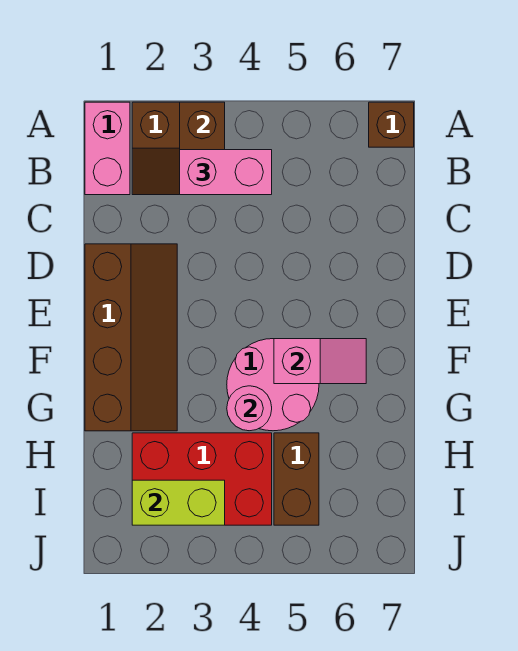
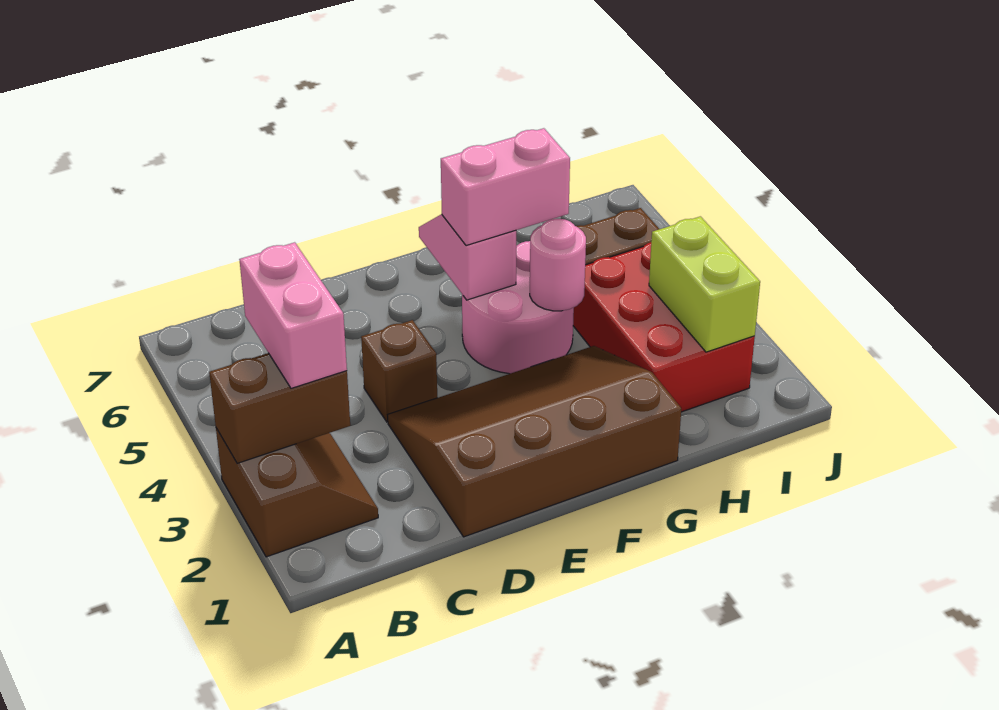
pink 1x2 brick [85,102,130,195] -> pink 1x2 brick moved to [441,128,570,246]
brown 1x1 brick [369,102,414,147] -> brown 1x1 brick moved to [361,320,437,422]
brown 2x4 slope [85,244,177,431] -> brown 3x4 slope [388,346,681,537]

